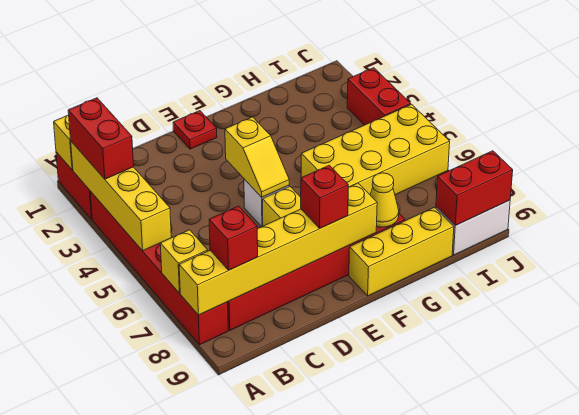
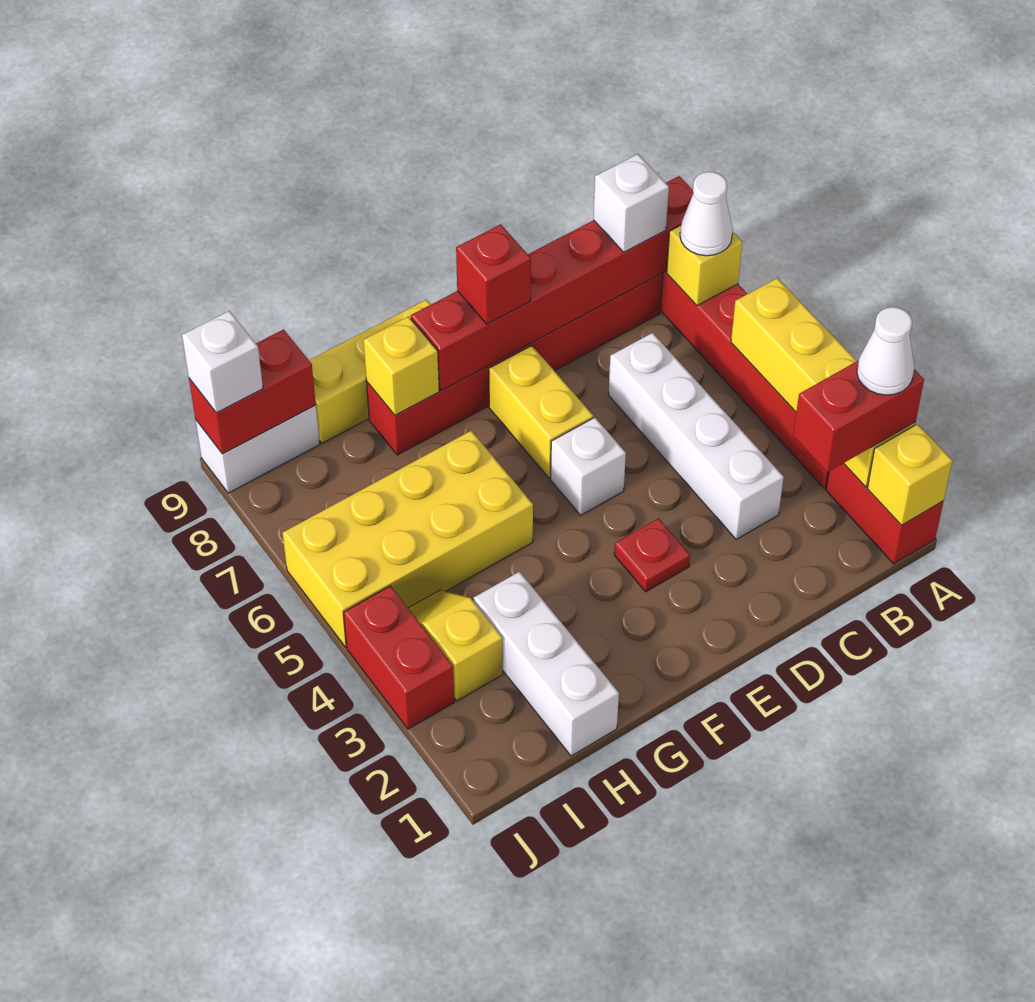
red 1x2 brick [68,98,134,179] -> red 1x2 brick turned to [793,360,924,472]
none -> white 1x1 cone [857,307,914,395]
none -> white 1x1 cone [680,172,733,256]
yellow 1x6 brick [179,183,377,315] -> red 1x6 brick [411,176,693,390]
red 1x1 brick [209,206,258,270] -> white 1x1 brick [594,154,669,252]
none -> white 1x4 brick [609,333,784,539]
red 1x1 plate [173,111,217,149] -> red 1x1 plate moved to [614,518,690,592]
yellow 1x2 slope [225,117,289,197] -> yellow 1x2 slope moved to [408,590,503,701]
yellow 1x1 cone [370,173,399,227] -> yellow 1x1 brick [363,316,439,415]
none -> white 1x3 brick [474,572,619,756]
none -> white 1x1 brick [182,311,263,413]

